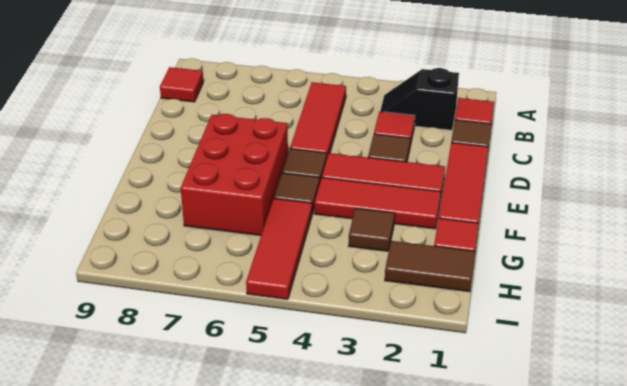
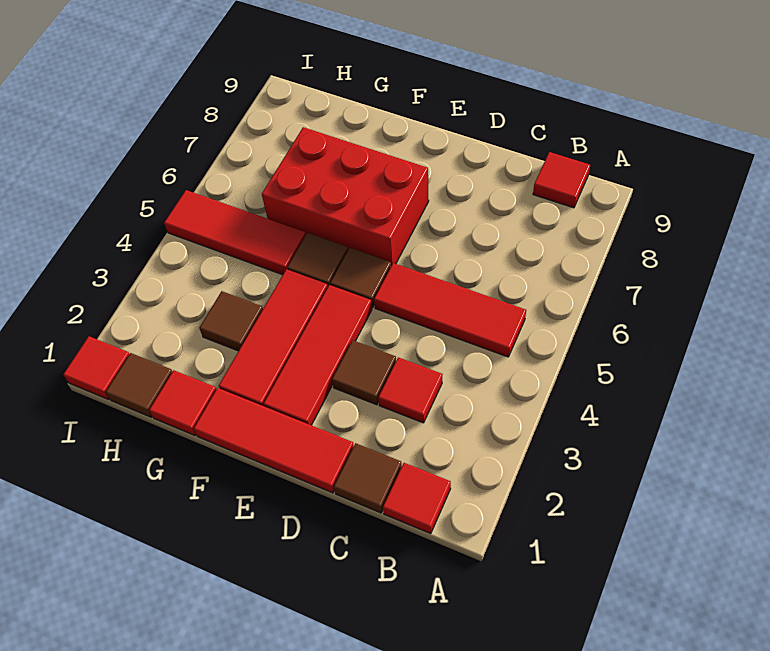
black 1x2 slope [380,68,459,130] -> none
brown 1x2 tile [385,241,475,292] -> brown 1x1 tile [106,353,172,417]
none -> red 1x1 tile [63,336,129,400]

